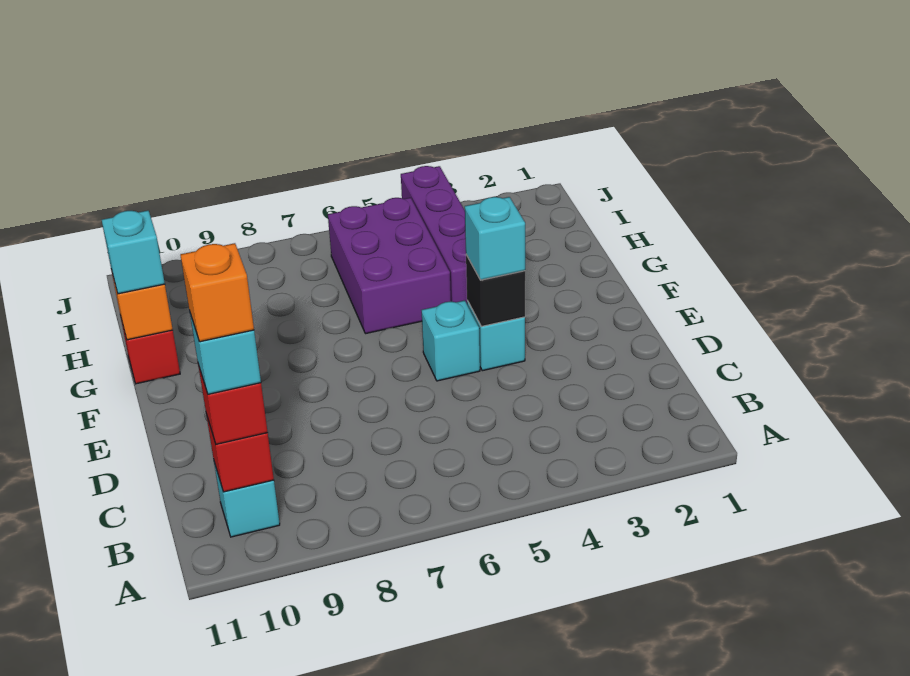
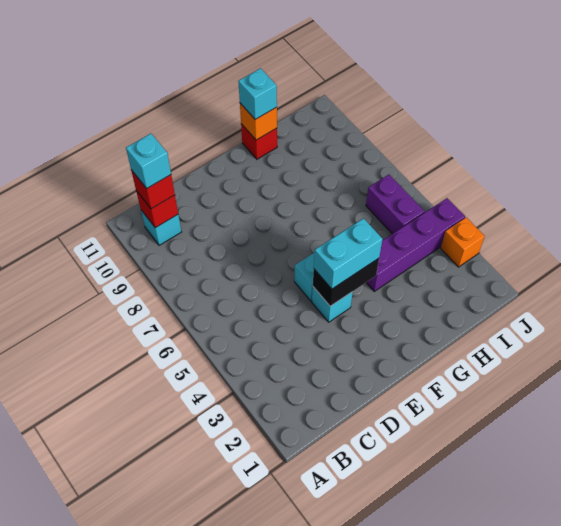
orange 1x1 brick [181,243,254,342] -> orange 1x1 brick moved to [441,217,485,267]
black 1x1 brick [466,255,525,326] -> black 1x2 brick [313,258,379,306]
cyan 1x1 brick [465,197,525,280] -> cyan 1x2 brick [314,218,382,289]
purple 2x3 brick [328,198,451,334] -> purple 1x2 brick [366,175,425,234]

